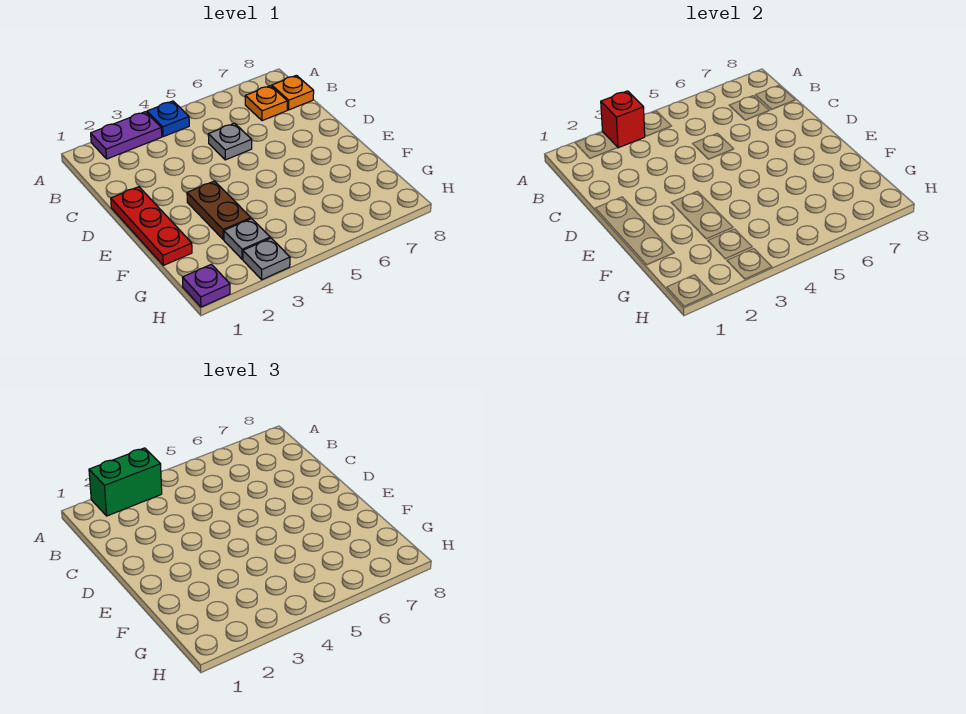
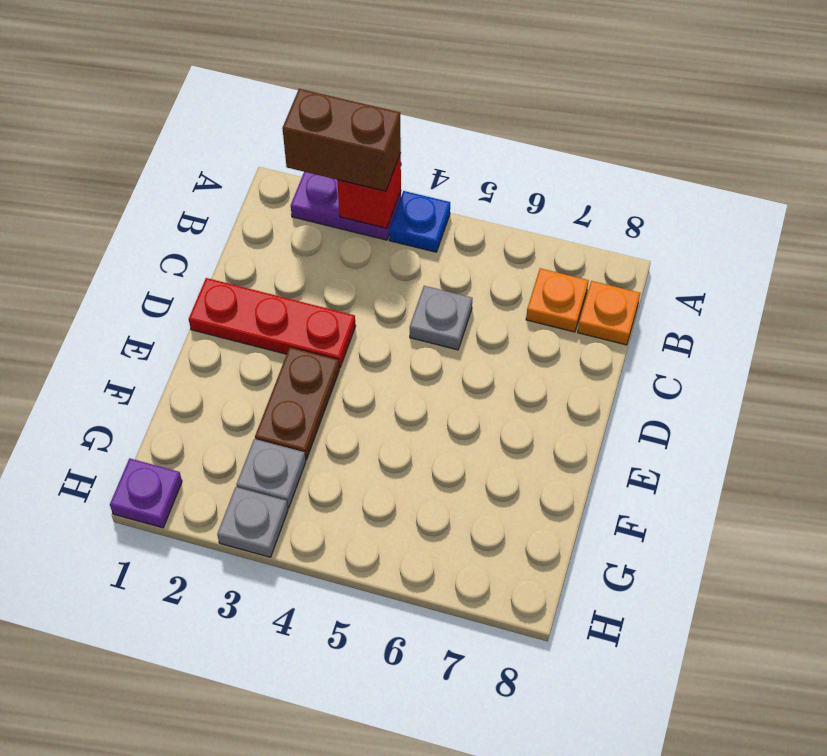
green 1x2 brick [89,448,162,516] -> brown 1x2 brick [282,89,401,191]
red 1x3 plate [111,187,192,265] -> red 1x3 plate turned to [189,278,355,368]

